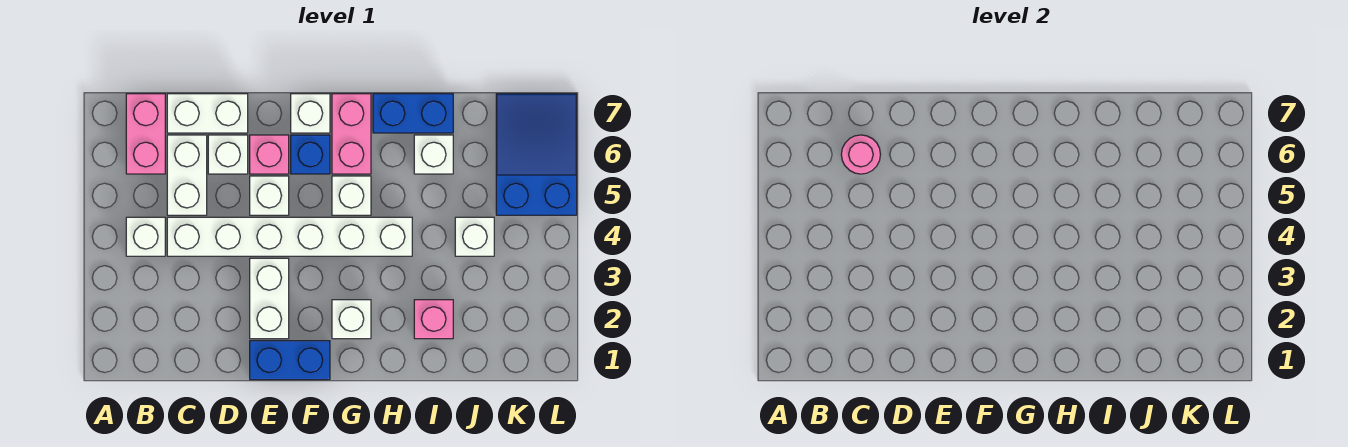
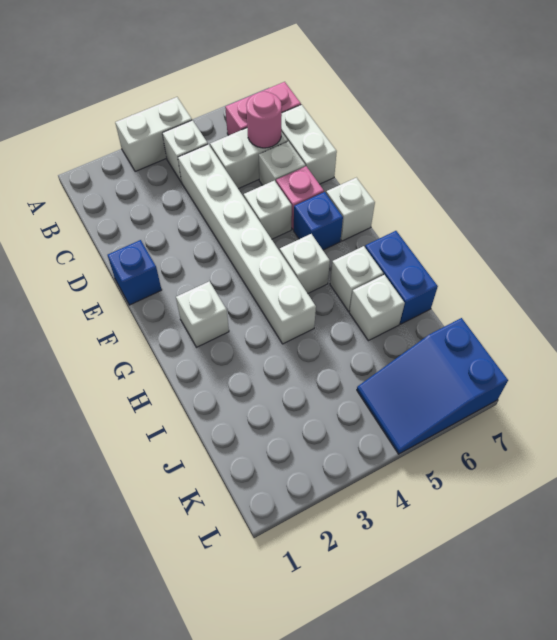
blue 1x2 brick [250,341,330,380] -> blue 1x1 brick [108,240,162,305]
white 1x2 brick [250,258,289,339] -> white 1x2 brick moved to [115,97,192,172]
pink 1x2 brick [332,94,371,174] -> none
pink 1x1 brick [414,300,453,339] -> none
white 1x1 brick [455,217,494,256] -> white 1x1 brick moved to [330,246,383,311]
blue 2x3 slope [496,94,577,215] -> blue 2x3 slope turned to [357,318,508,454]

